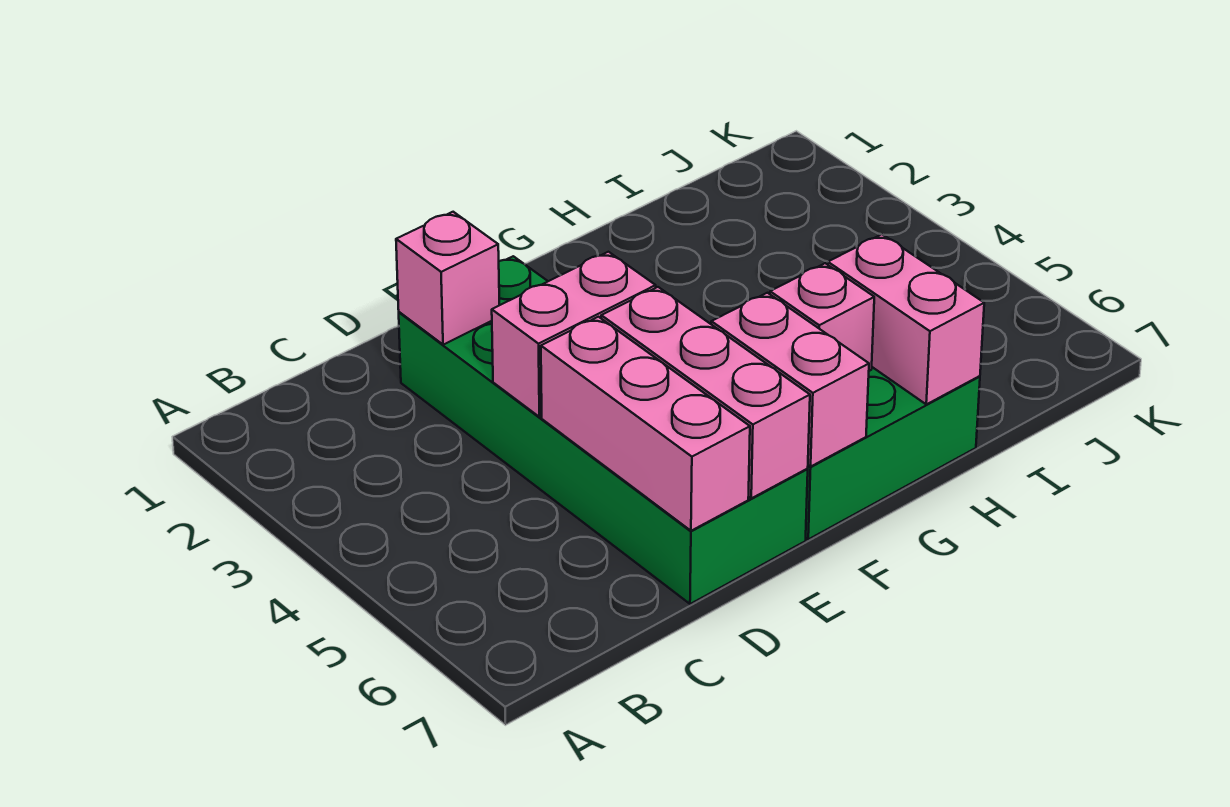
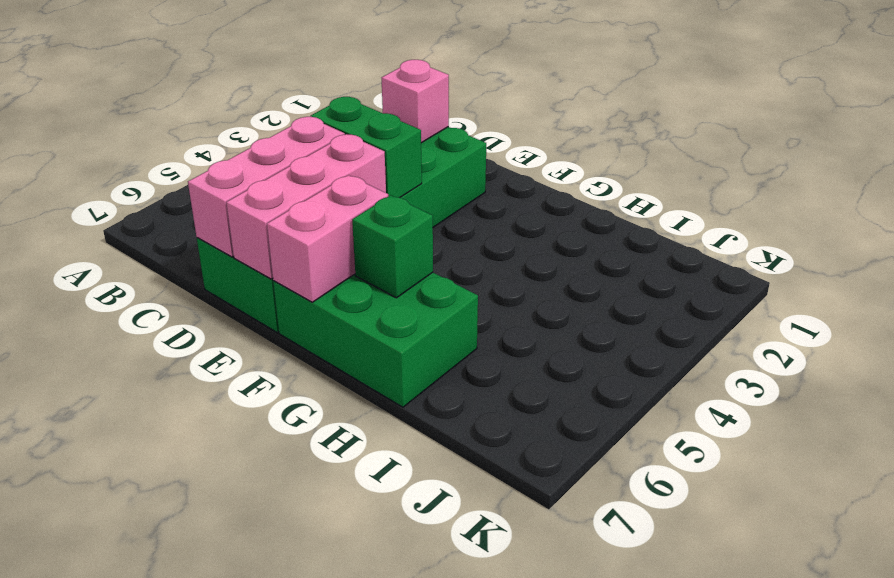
pink 1x2 brick [492,252,656,417] -> green 1x2 brick [310,97,422,198]
pink 1x1 brick [770,263,874,371] -> green 1x1 brick [352,195,433,298]
pink 1x2 brick [828,234,984,404] -> none

